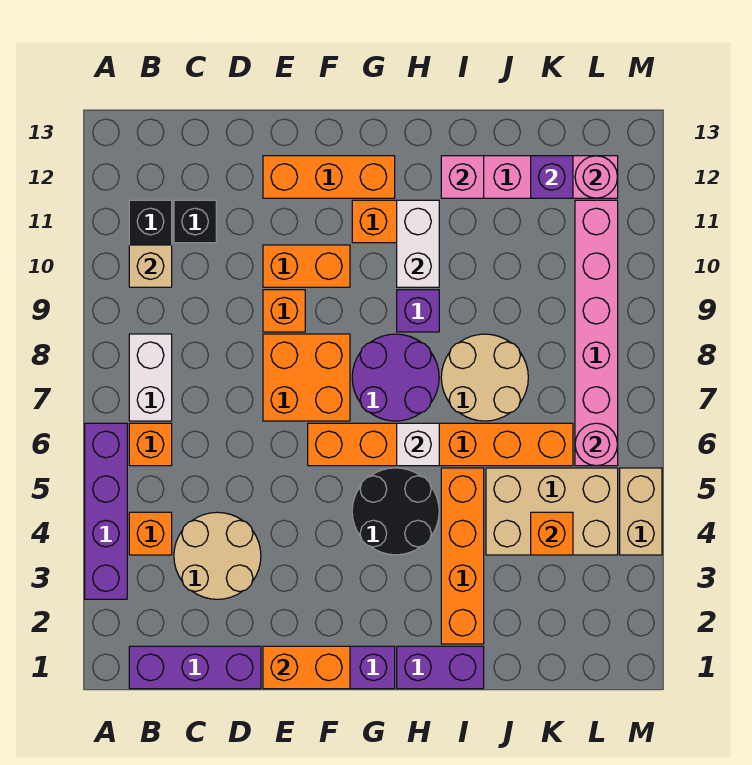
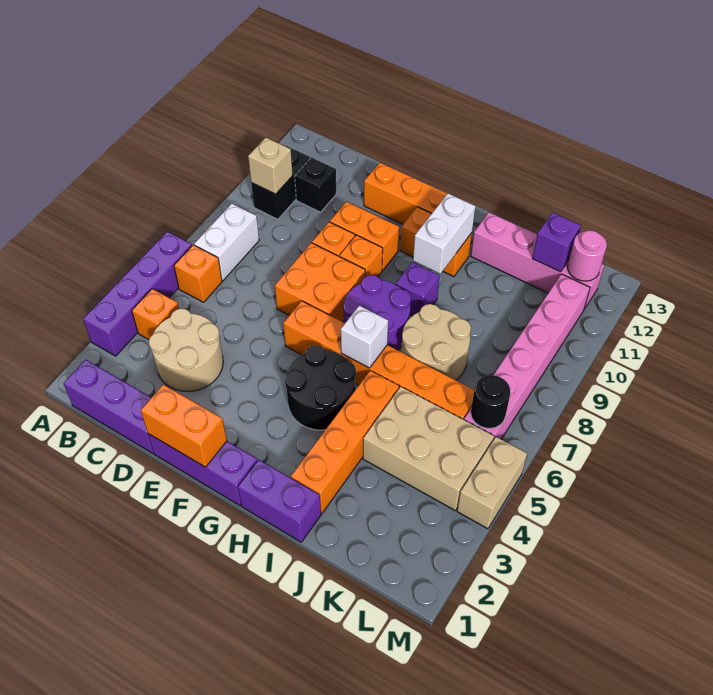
pink 1x1 brick [441,156,484,198] -> none
orange 1x1 brick [531,512,573,555] -> orange 1x1 brick moved to [339,235,383,277]
pink 1x1 round brick [575,423,618,466] -> black 1x1 round brick [471,375,510,428]

